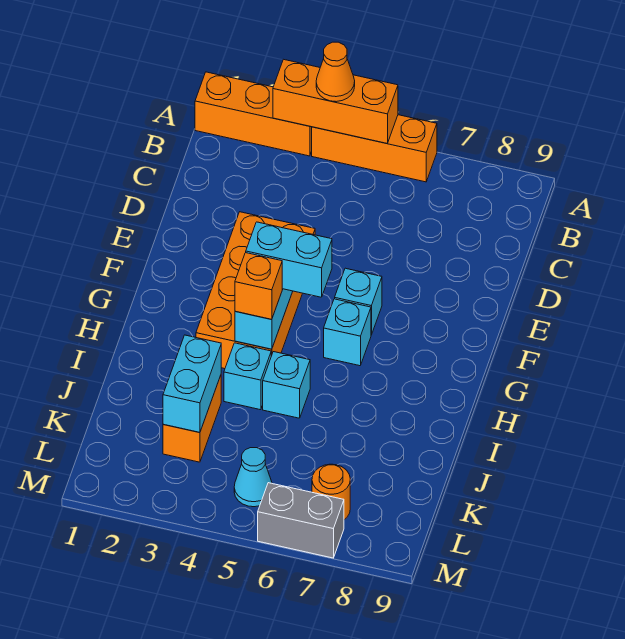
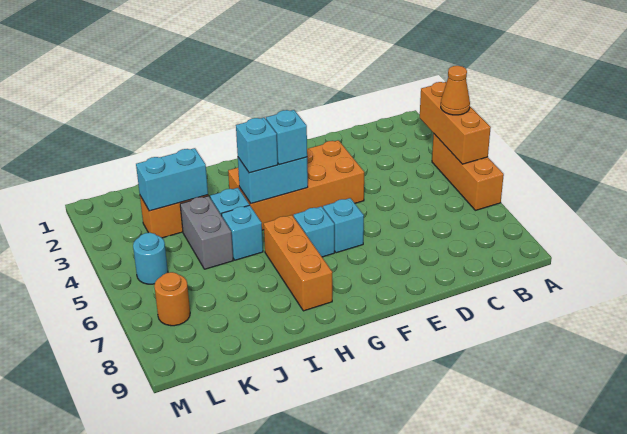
orange 1x3 brick [195,72,312,156] -> orange 1x3 brick moved to [264,215,332,311]
cyan 1x2 brick [246,222,332,297] -> cyan 1x1 brick [266,110,307,165]
orange 1x1 brick [235,253,282,319] -> cyan 1x1 brick [236,118,278,173]
cyan 1x1 cone [234,448,272,507] -> cyan 1x1 round brick [133,233,168,284]
grey 1x2 brick [258,483,344,558] -> grey 1x2 brick moved to [180,196,233,269]

